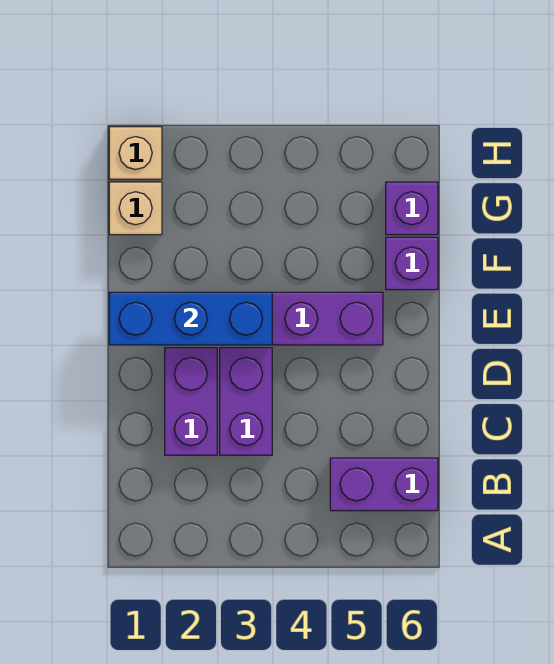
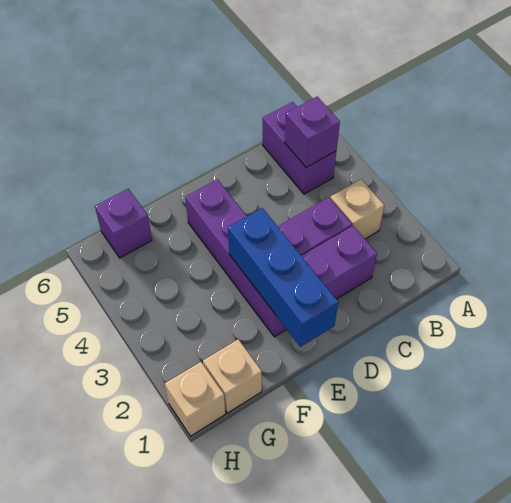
none -> tan 1x1 brick [330,179,384,239]
purple 1x1 brick [386,237,438,290] -> purple 1x1 brick moved to [285,97,340,167]

